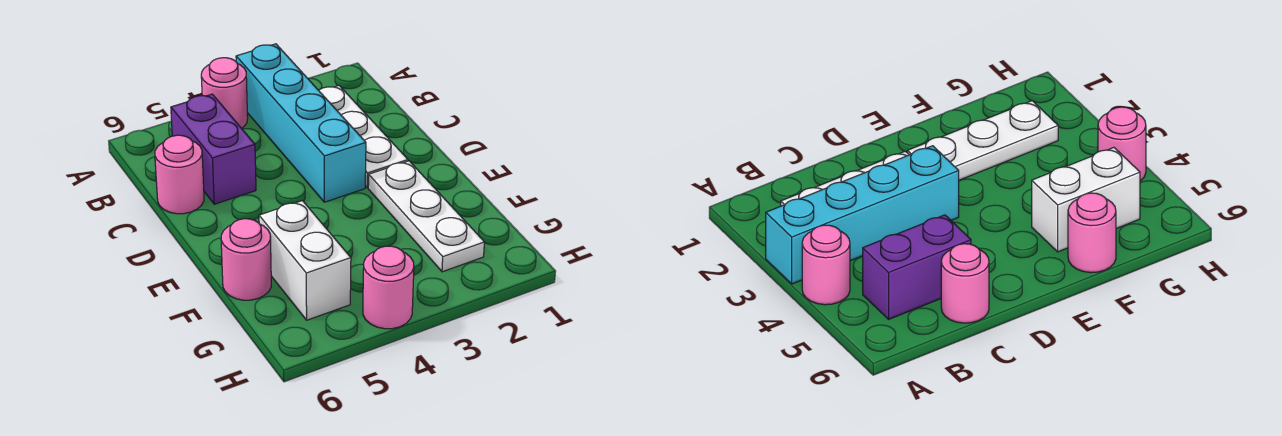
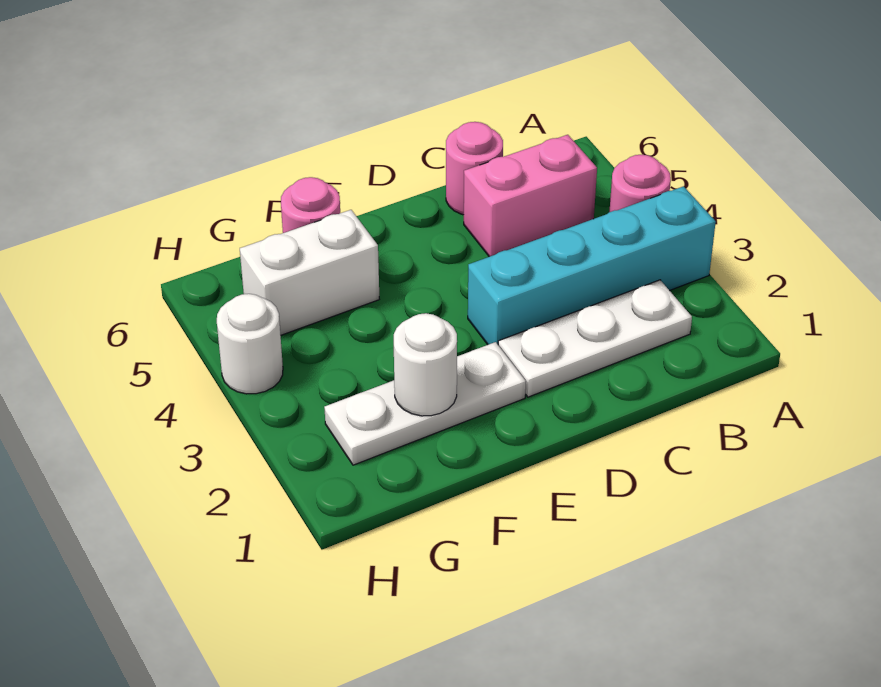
purple 1x2 brick [171,94,256,204] -> pink 1x2 brick [464,135,597,257]
none -> white 1x1 round brick [394,313,457,416]
pink 1x1 round brick [363,246,414,329] -> white 1x1 round brick [217,294,283,394]

